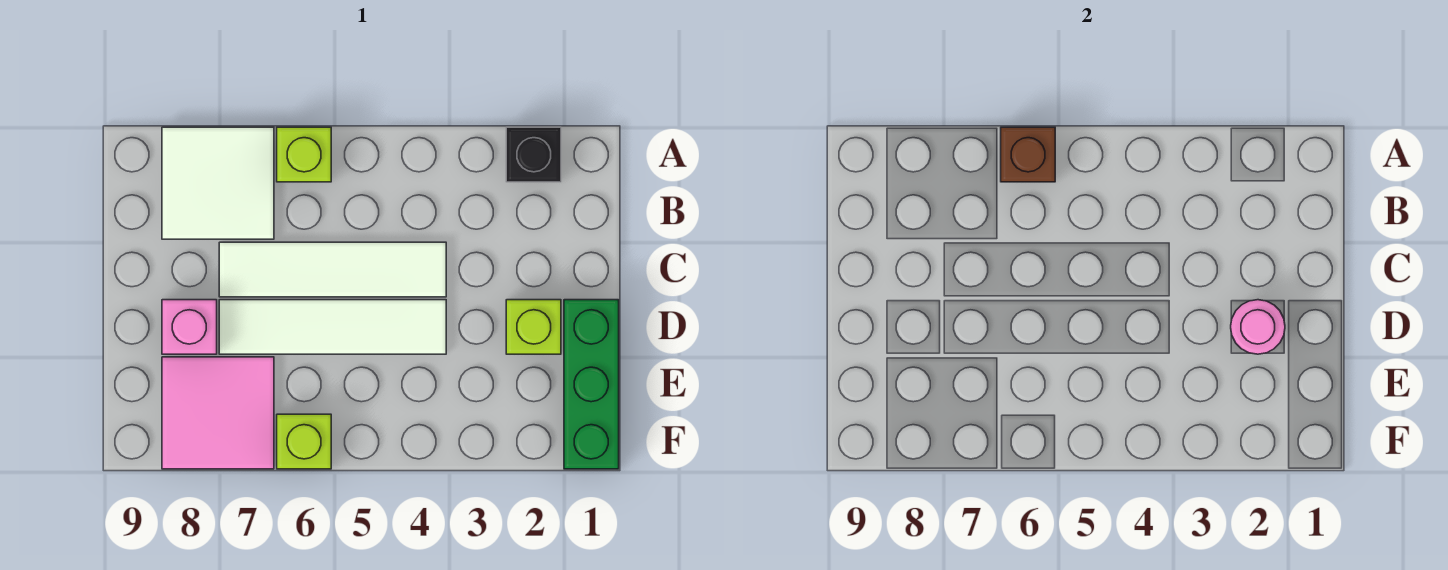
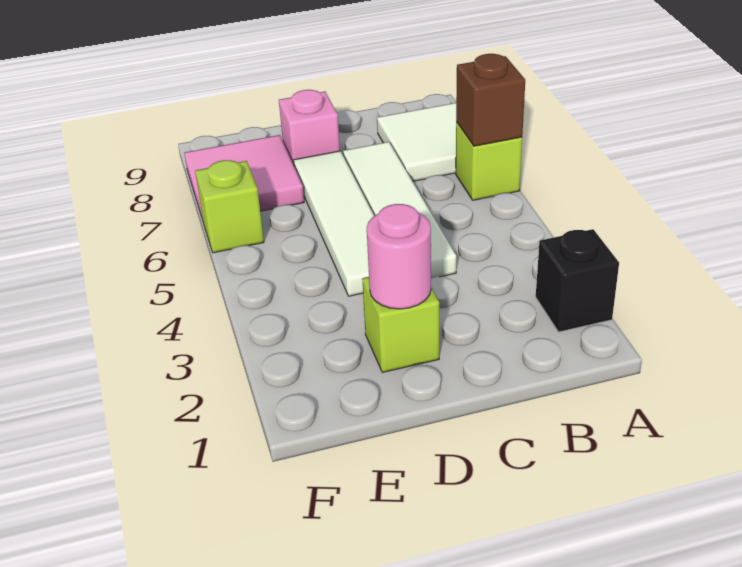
green 1x3 brick [564,300,619,469] -> none

